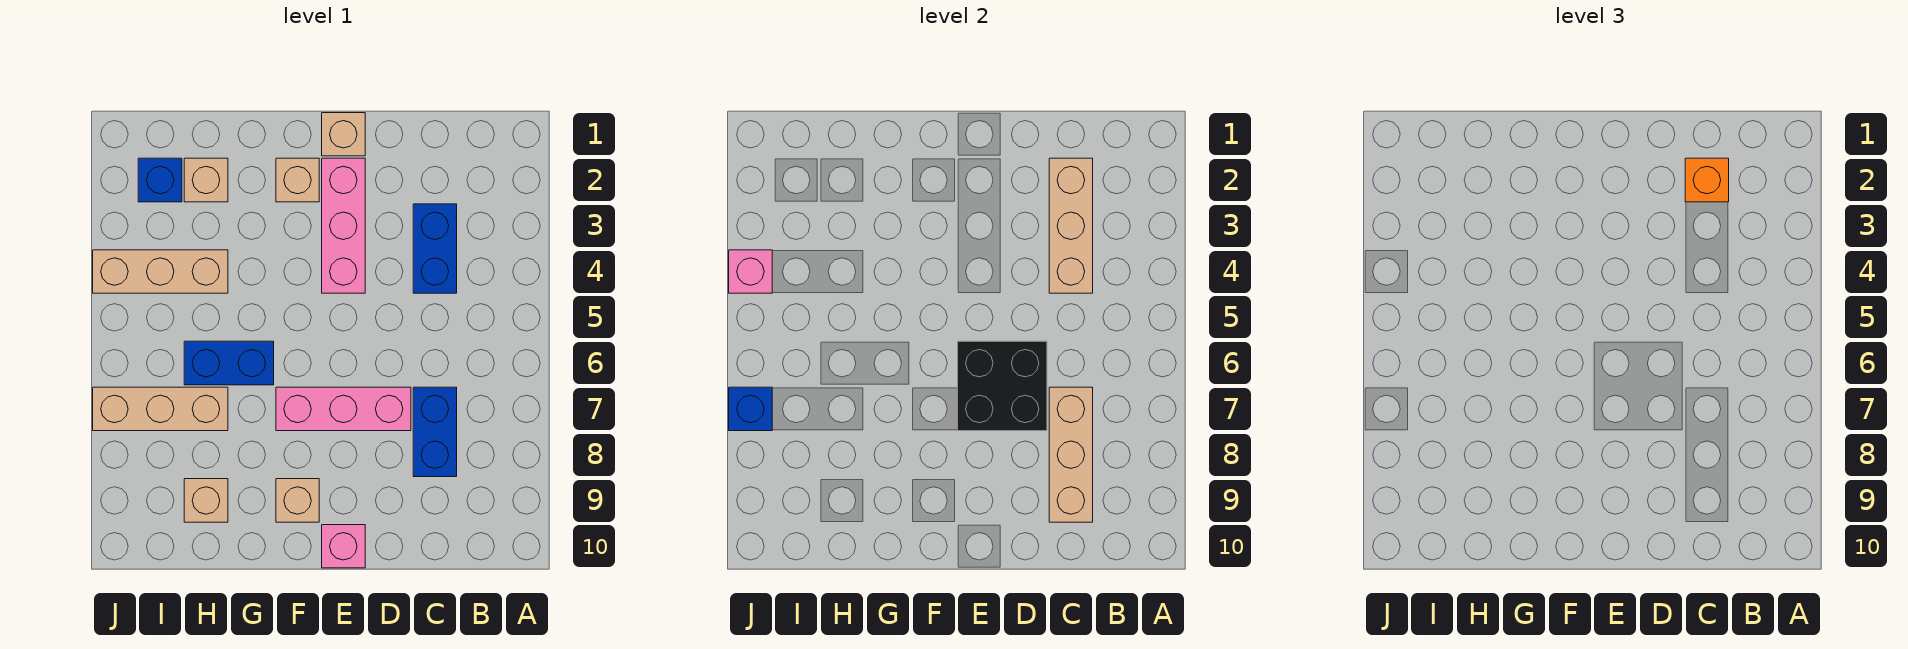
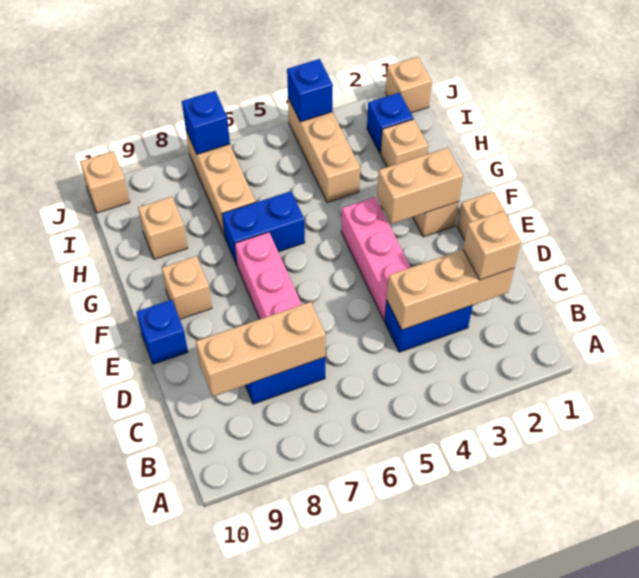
orange 1x1 brick [1685,158,1729,202] -> tan 1x1 brick [463,211,521,280]
black 2x2 brick [958,341,1047,431] -> none
pink 1x3 brick [322,158,365,293] -> pink 1x3 brick turned to [341,197,411,321]
pink 1x1 brick [322,525,365,568] -> blue 1x1 brick [136,300,188,364]
none -> tan 1x2 brick [377,148,463,224]
blue 1x2 brick [184,341,274,385] -> blue 1x2 brick turned to [222,191,305,265]
none -> tan 1x1 brick [385,57,432,113]
pink 1x1 brick [729,250,772,293] -> blue 1x1 brick [287,59,333,122]
none -> tan 1x1 brick [80,151,130,213]

